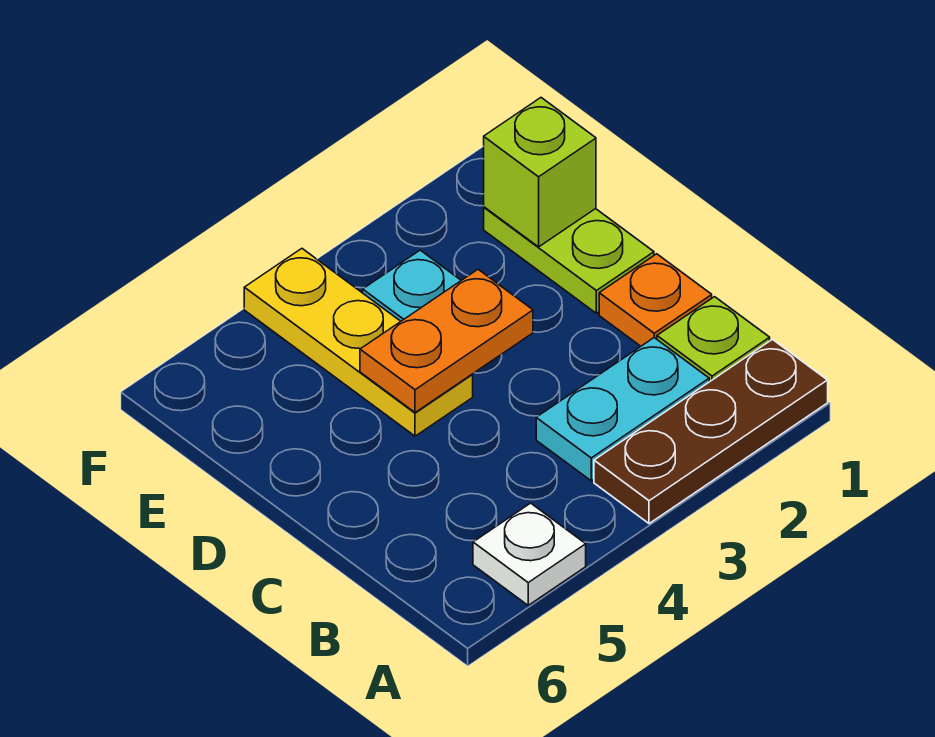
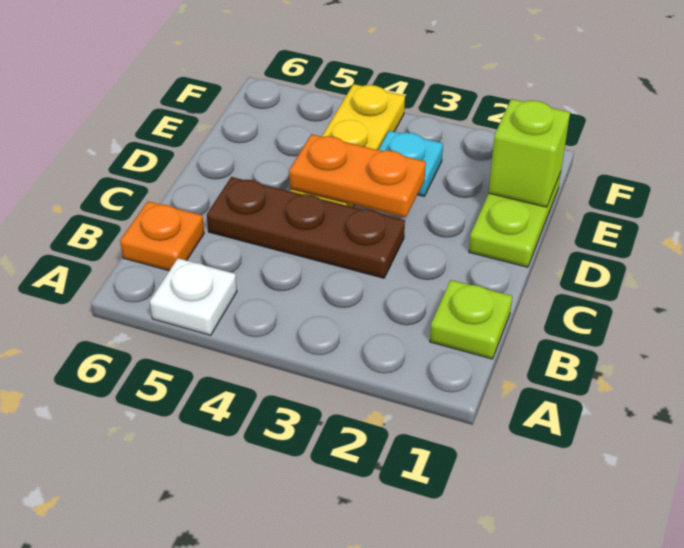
brown 1x3 plate [594,339,828,524] -> brown 1x3 plate moved to [207,177,405,278]
cyan 1x2 plate [536,338,709,481] -> none
orange 1x1 plate [599,254,712,346] -> orange 1x1 plate moved to [120,201,204,271]

